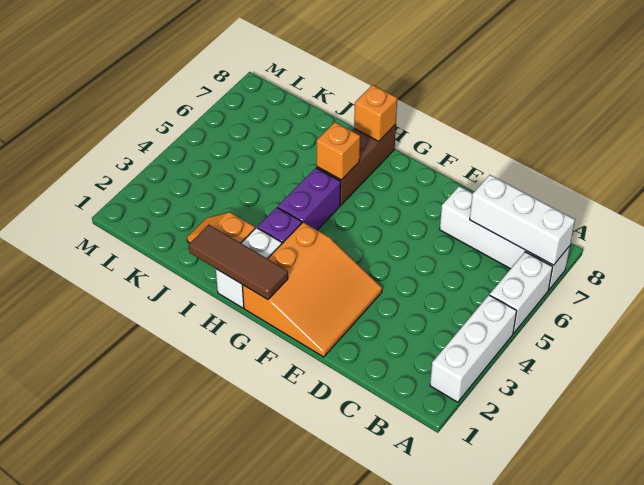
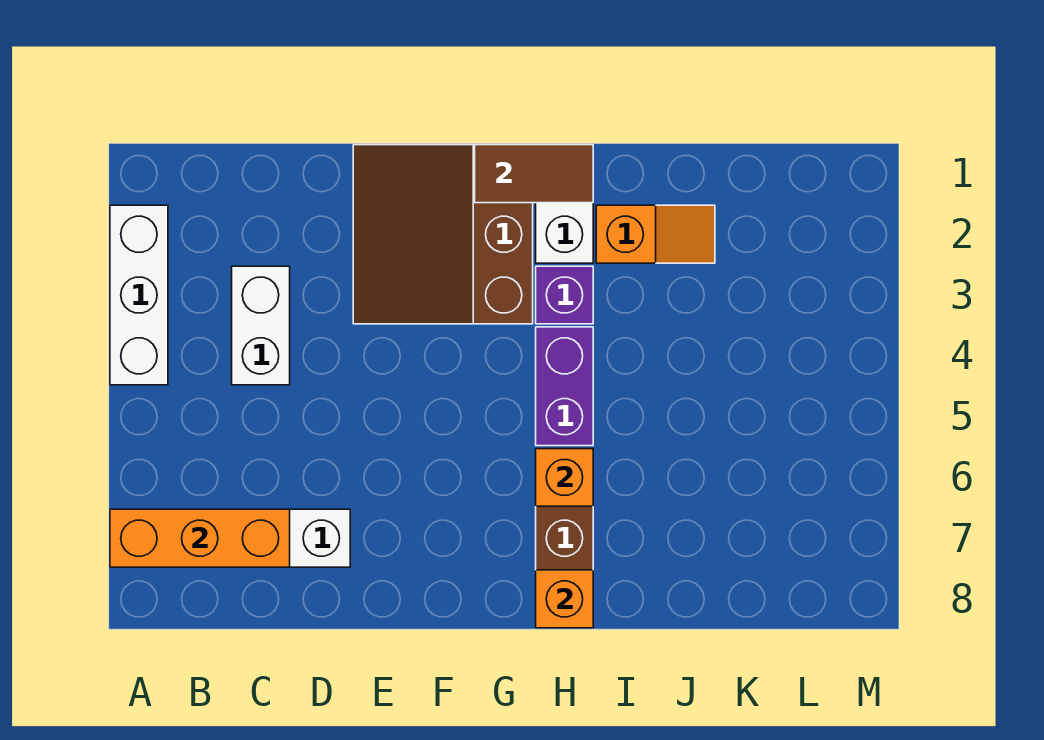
white 1x2 brick [490,252,553,333] -> white 1x2 brick moved to [232,266,290,385]
white 1x3 brick [470,175,575,265] -> orange 1x3 brick [110,509,290,567]
orange 3x3 slope [242,222,382,357] -> brown 3x3 slope [353,145,533,324]
brown 1x3 tile [189,225,288,300] -> brown 1x2 tile [475,145,593,203]

